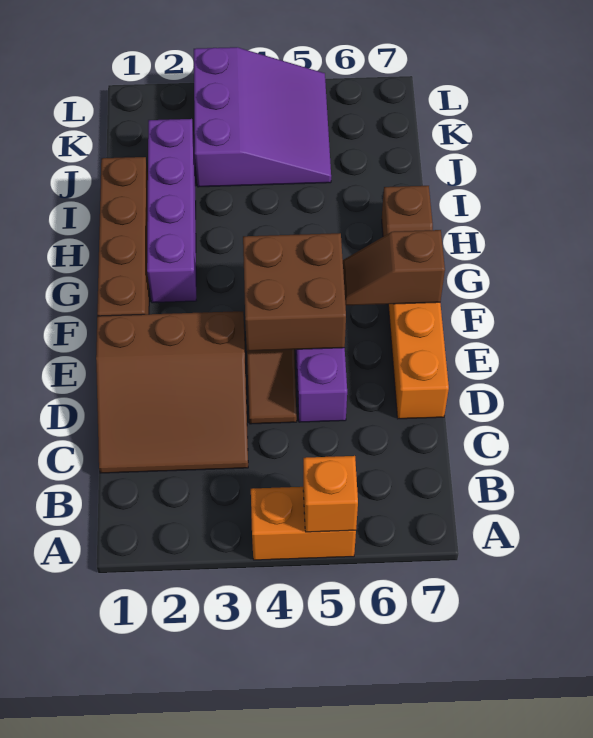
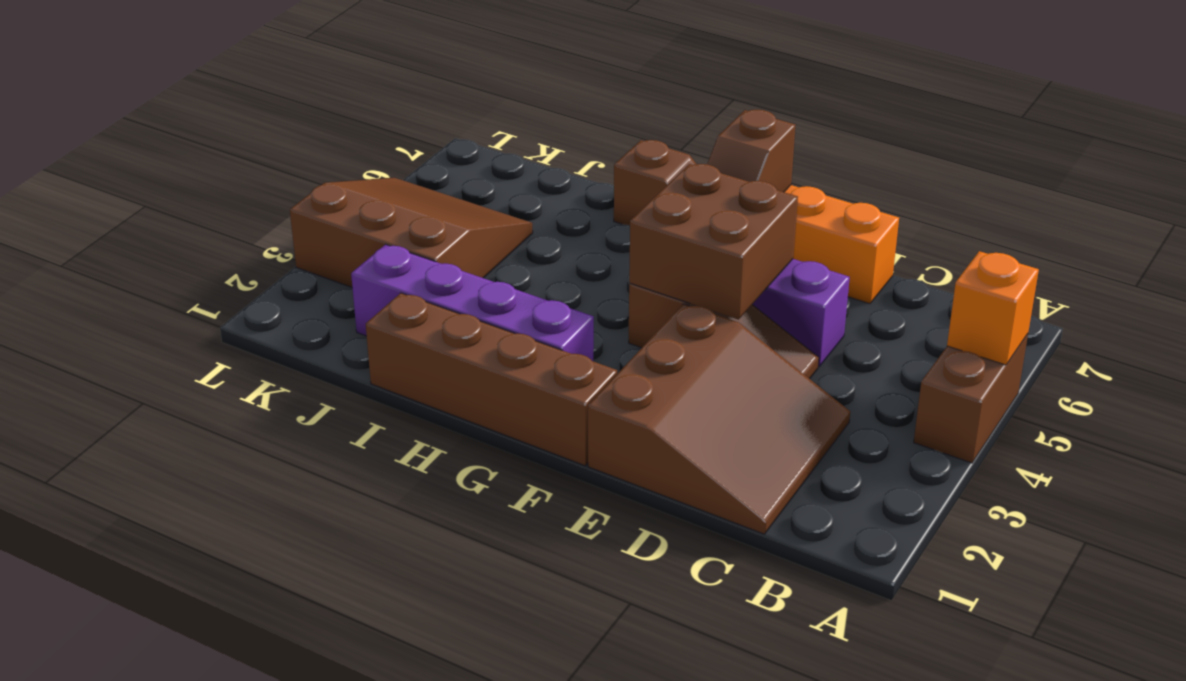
orange 1x2 brick [251,487,356,560] -> brown 1x2 brick [914,334,1028,463]
purple 3x3 slope [194,47,331,187] -> brown 3x3 slope [290,178,533,287]

